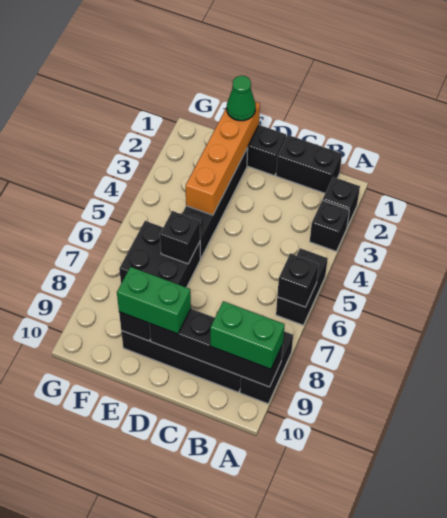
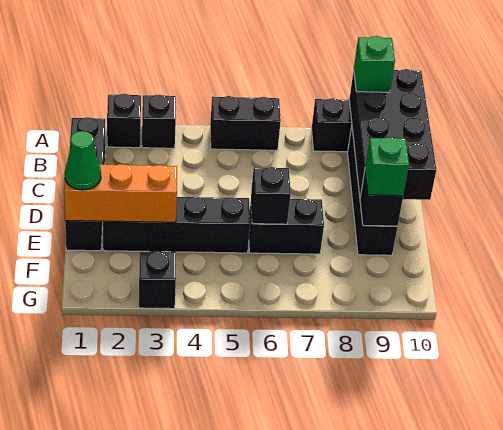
black 1x1 brick [277,253,319,307] -> black 1x1 brick moved to [139,251,176,309]
black 1x4 brick [149,309,283,387] -> black 2x4 brick [349,69,436,200]
green 1x2 brick [210,301,285,369] -> green 1x1 brick [354,36,395,92]
green 1x2 brick [117,267,191,334] -> green 1x1 brick [365,137,409,196]
orange 1x4 brick [186,102,260,215] -> orange 1x3 brick [64,164,177,222]
black 2x2 brick [119,221,200,287] -> black 1x2 brick [249,199,324,254]

